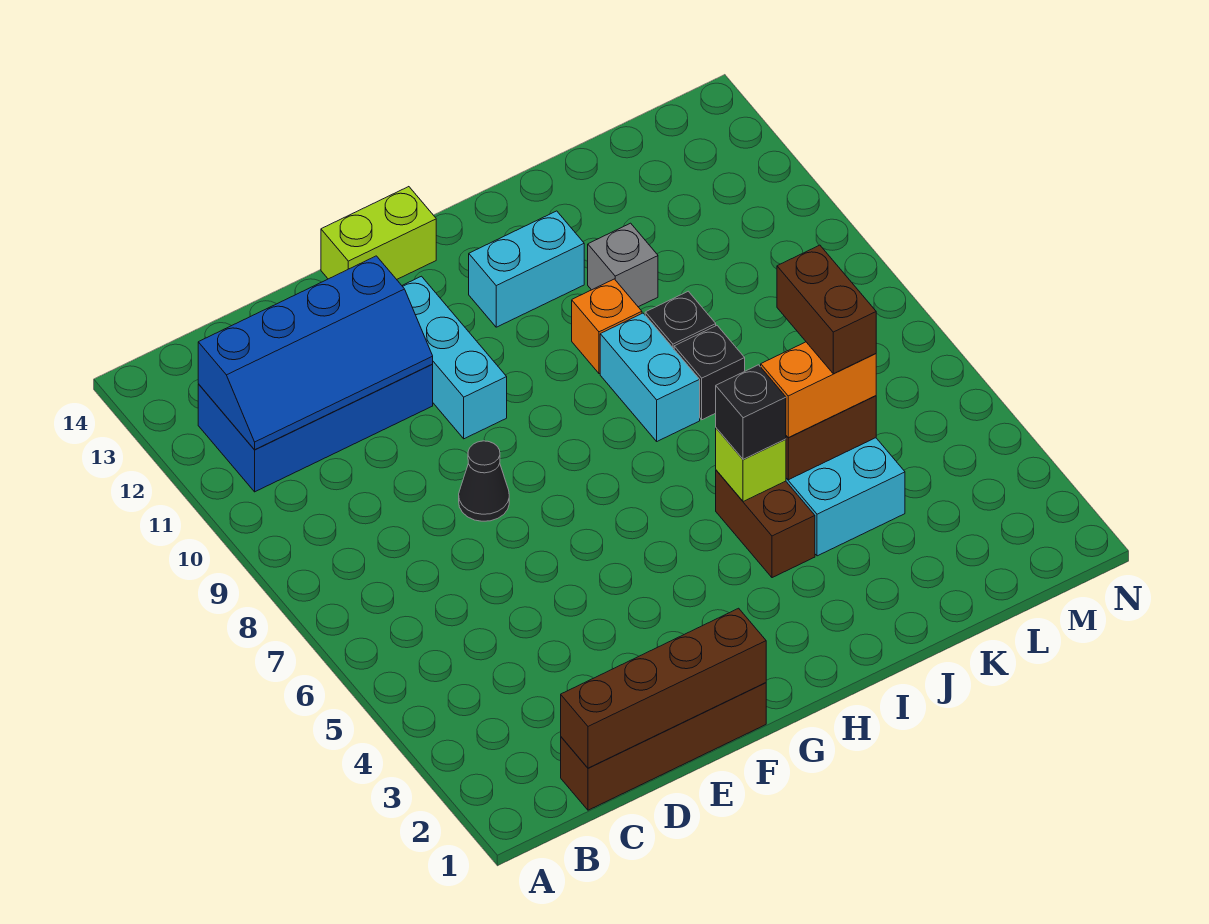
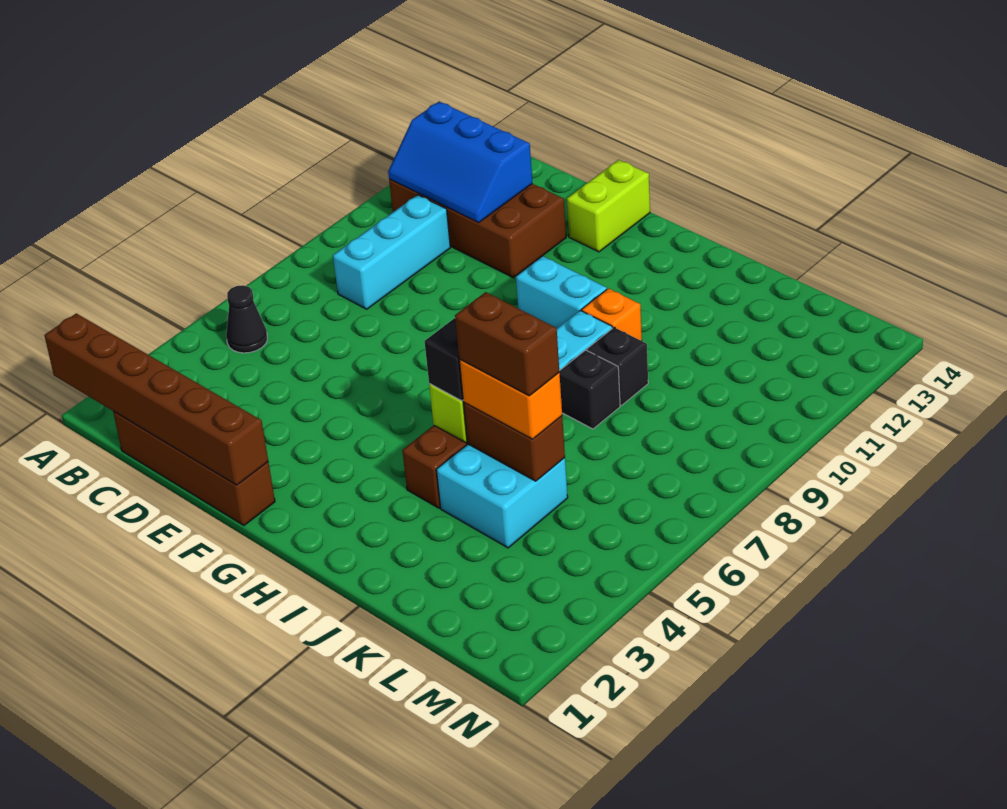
blue 2x4 brick [198,364,433,492] -> brown 2x4 brick [389,179,566,278]
blue 2x4 slope [198,256,433,449] -> blue 2x3 slope [388,102,532,223]
brown 1x4 brick [561,608,766,768] -> brown 1x6 brick [44,313,268,485]
black 1x1 cone [459,441,509,521] -> black 1x1 cone moved to [226,285,267,353]
cyan 1x3 brick [402,276,507,439] -> cyan 1x3 brick moved to [333,195,450,309]
lime 1x2 brick [321,187,436,279] -> lime 1x2 brick turned to [567,160,650,252]
cyan 1x2 brick [469,211,584,327] -> cyan 1x2 brick moved to [516,256,607,328]
grey 1x1 brick [588,223,658,307] -> none
brown 1x2 brick [777,245,876,374] -> brown 1x2 brick turned to [455,292,559,396]

